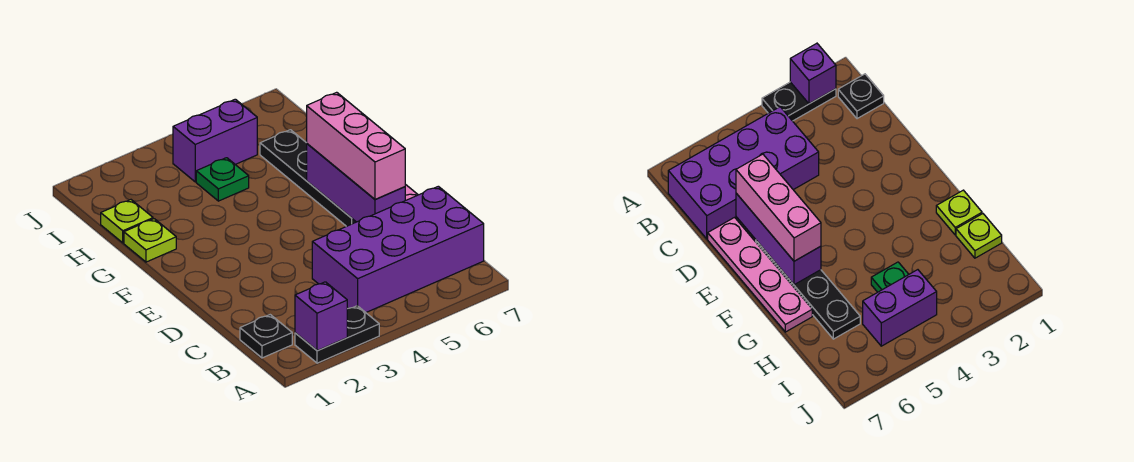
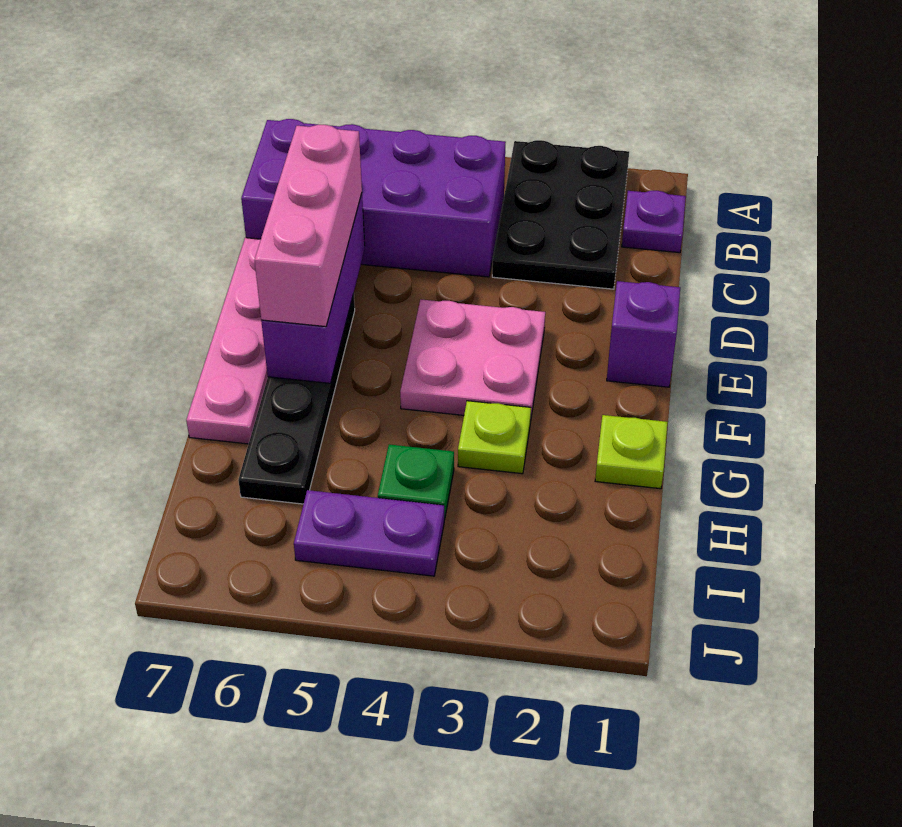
black 1x2 plate [295,306,379,363] -> black 2x3 plate [492,140,629,289]
purple 1x1 brick [295,282,347,351] -> purple 1x1 brick moved to [607,281,680,387]
black 1x1 plate [240,315,292,358] -> purple 1x1 plate [622,191,686,253]
none -> pink 2x2 plate [400,300,545,422]
lime 1x1 plate [101,200,153,243] -> lime 1x1 plate moved to [458,401,531,474]
purple 1x2 brick [173,99,257,182] -> purple 1x2 plate [294,490,444,576]

